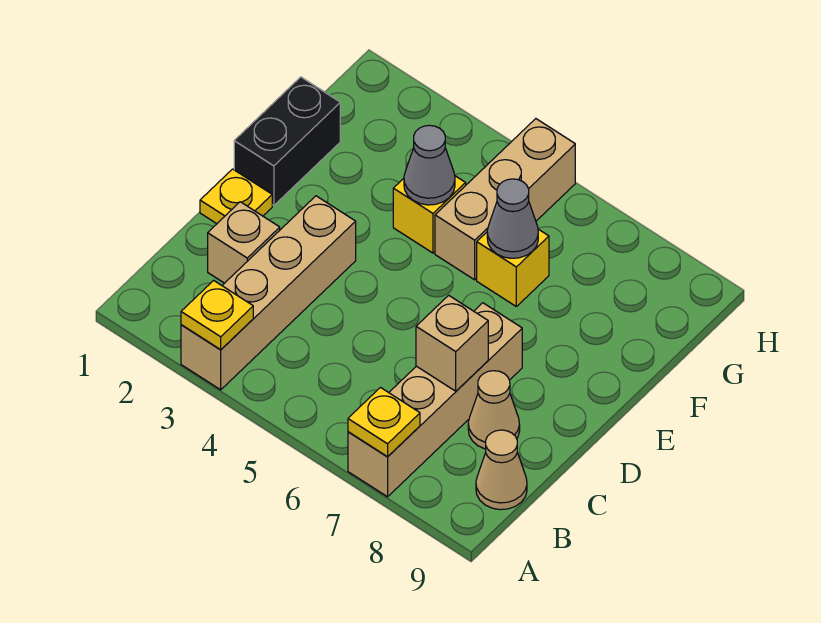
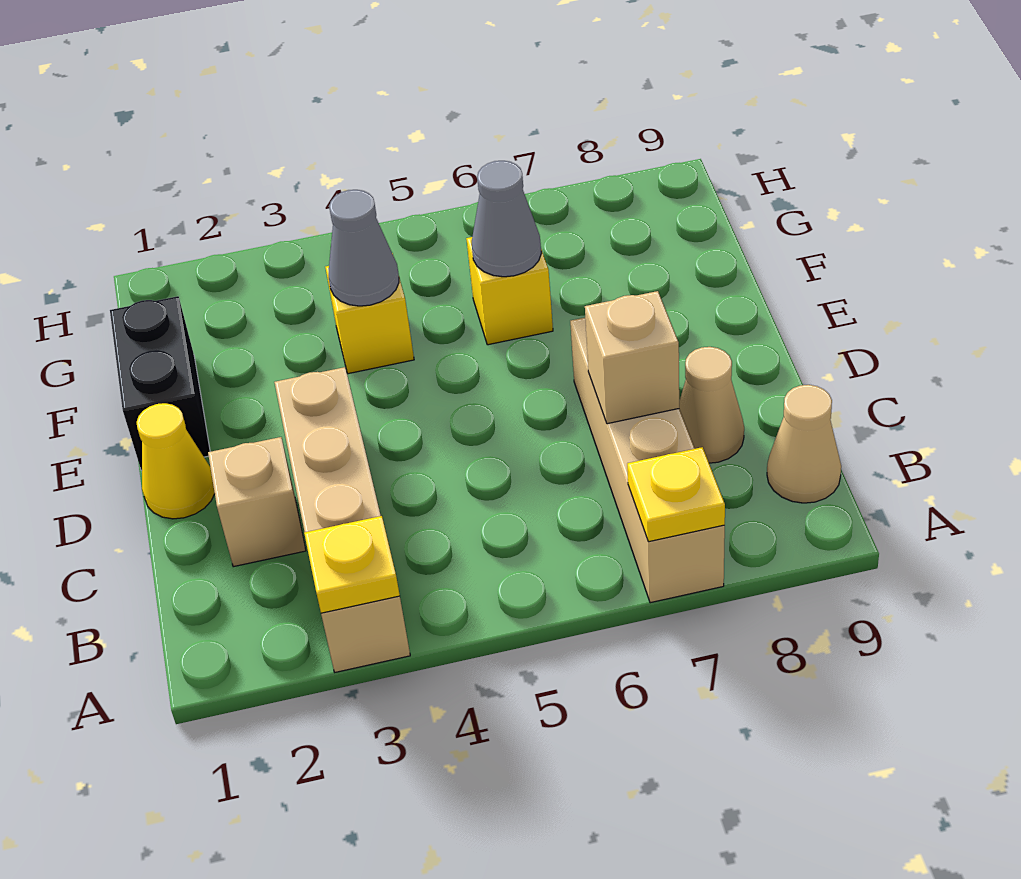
yellow 1x1 plate [200,169,272,224] -> yellow 1x1 cone [137,403,215,519]
tan 1x3 brick [435,119,575,280] -> none

